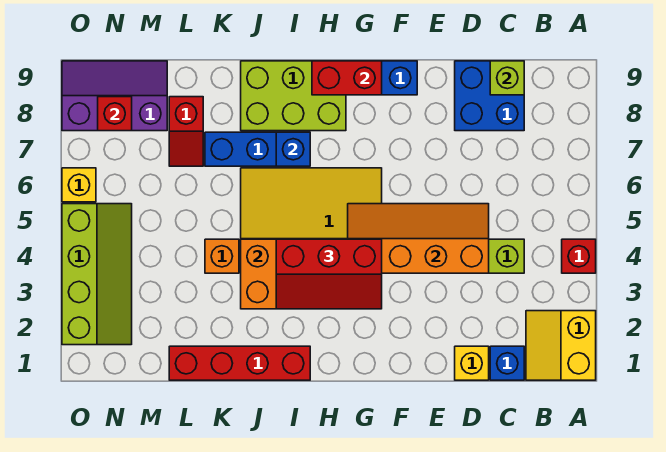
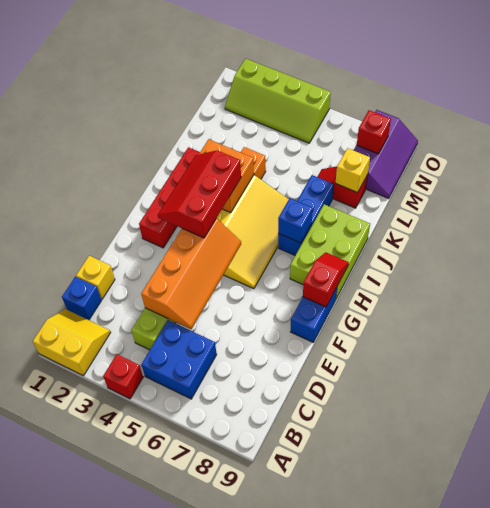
blue 2x2 brick [455,61,524,131] -> blue 2x2 brick moved to [141,320,217,399]
lime 1x1 brick [490,61,524,95] -> none
red 1x2 brick [312,61,382,95] -> red 1x2 slope [303,252,349,307]
red 1x4 brick [169,346,310,380] -> red 1x4 brick moved to [139,147,200,248]
yellow 1x1 brick [62,168,96,202] -> yellow 1x1 brick moved to [335,148,370,192]

